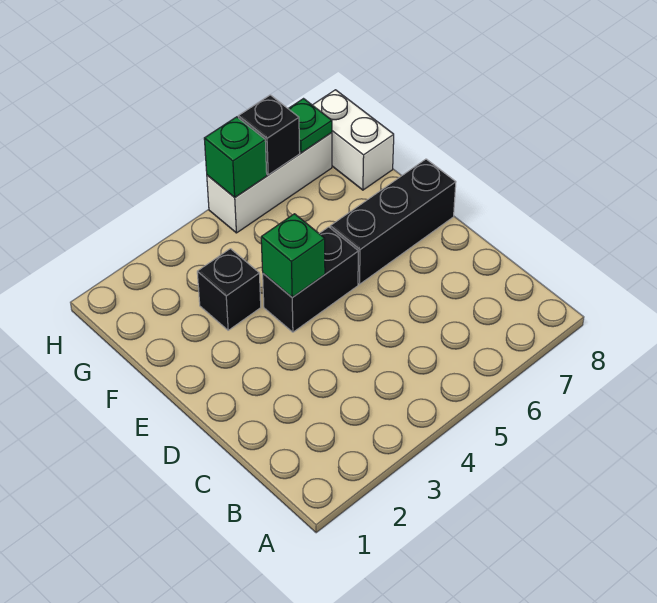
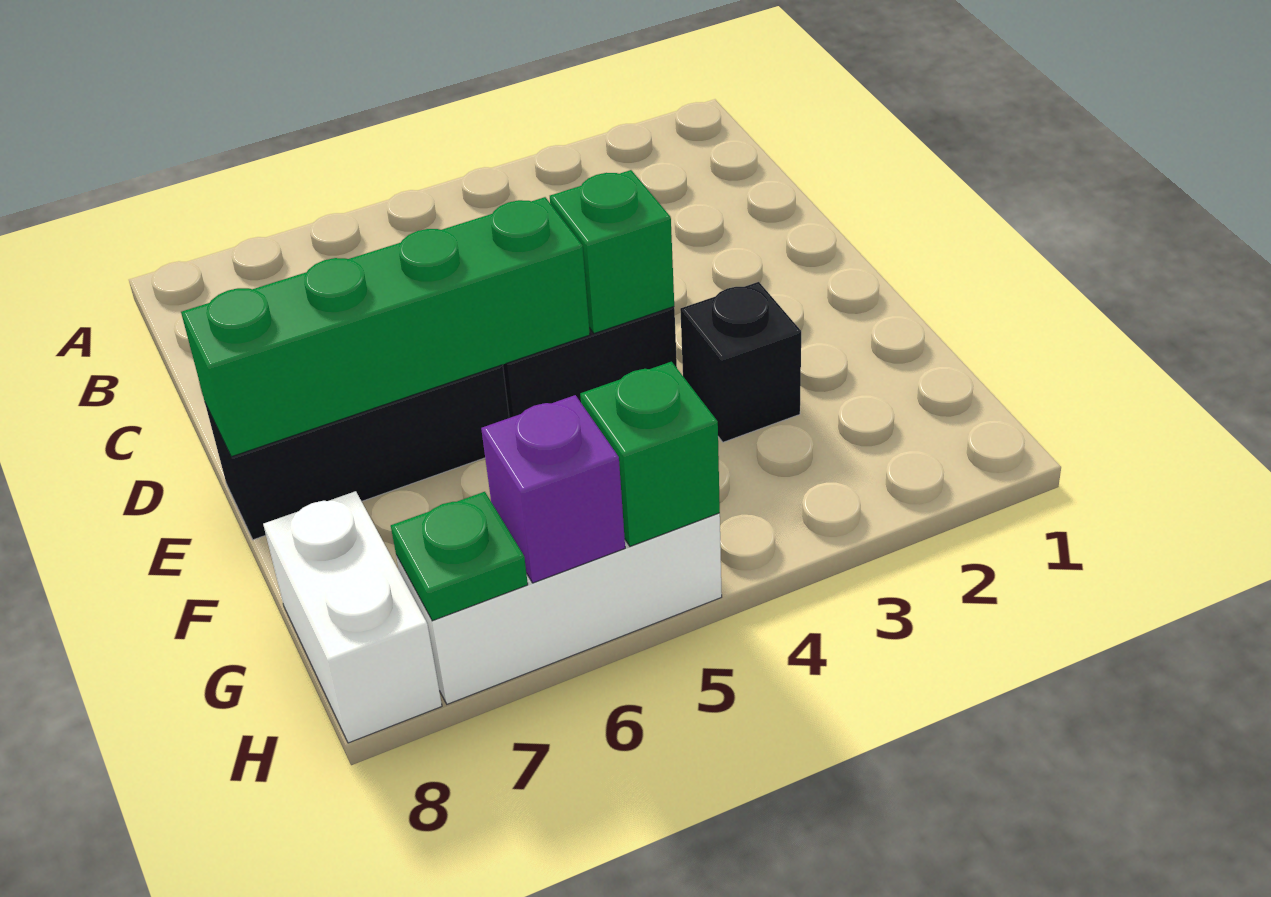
none -> green 1x4 brick [181,197,590,457]
black 1x1 brick [238,95,300,175] -> purple 1x1 brick [481,395,625,583]

